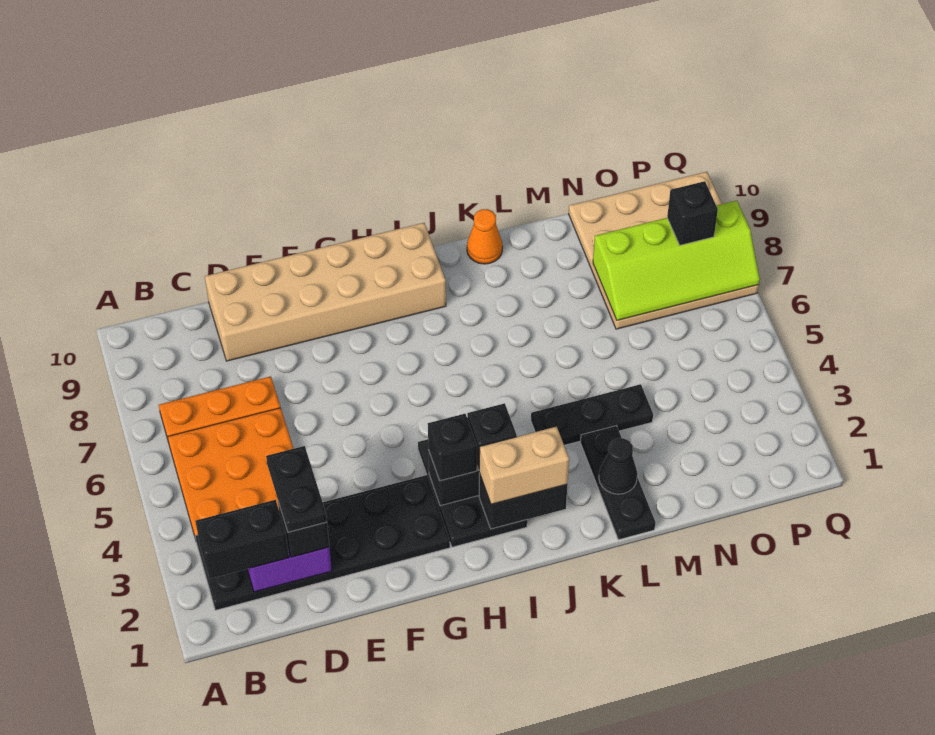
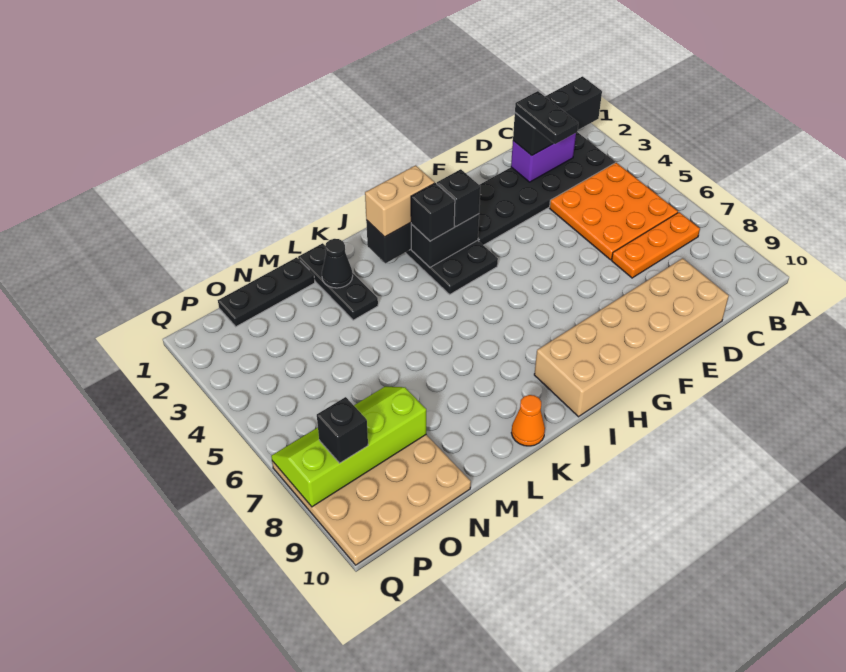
black 1x3 plate [531,384,653,445] -> black 1x3 plate moved to [218,257,315,327]

